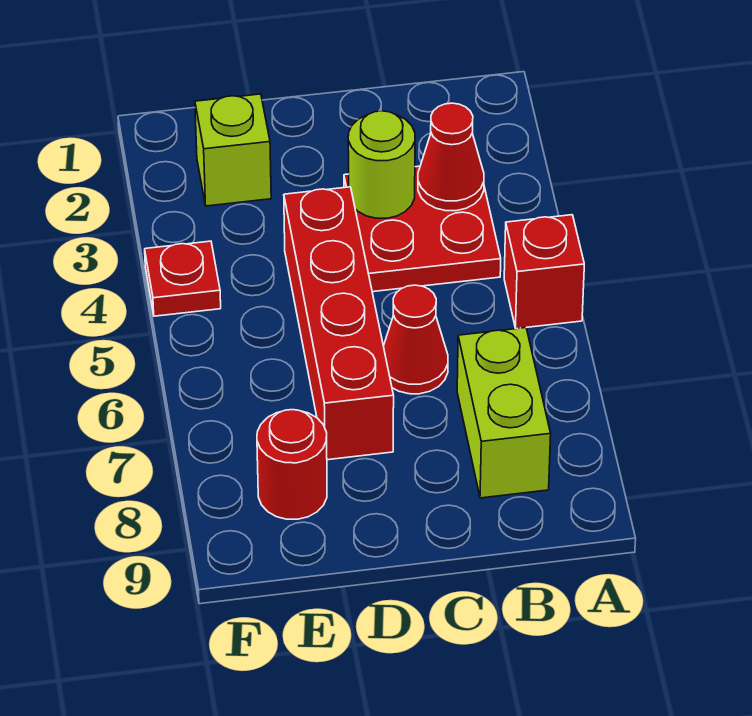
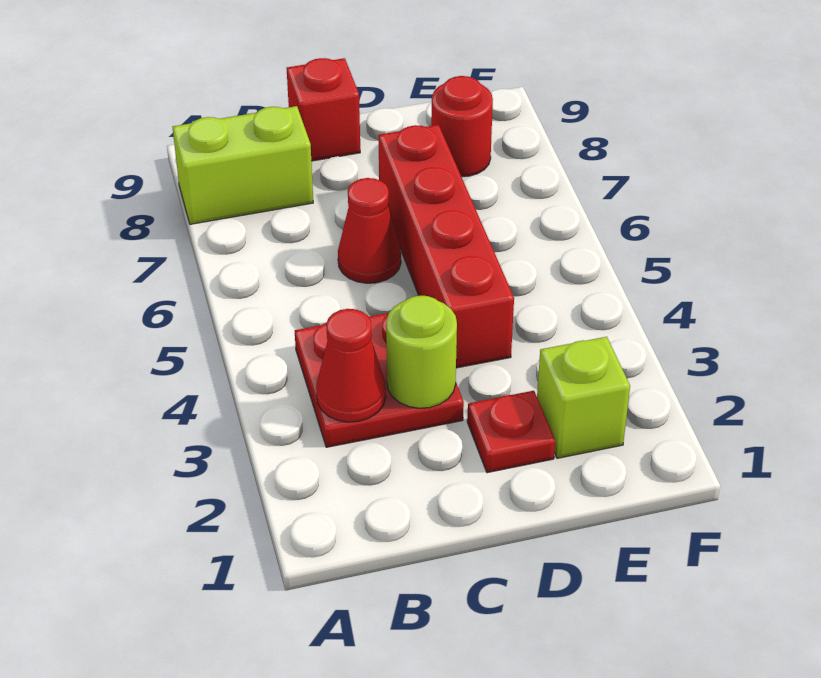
red 1x1 brick [504,215,584,329] -> red 1x1 brick moved to [287,58,360,161]
lime 1x2 brick [457,328,551,498] -> lime 1x2 brick turned to [173,106,313,224]
red 1x1 plate [145,241,221,316] -> red 1x1 plate moved to [467,391,555,473]

